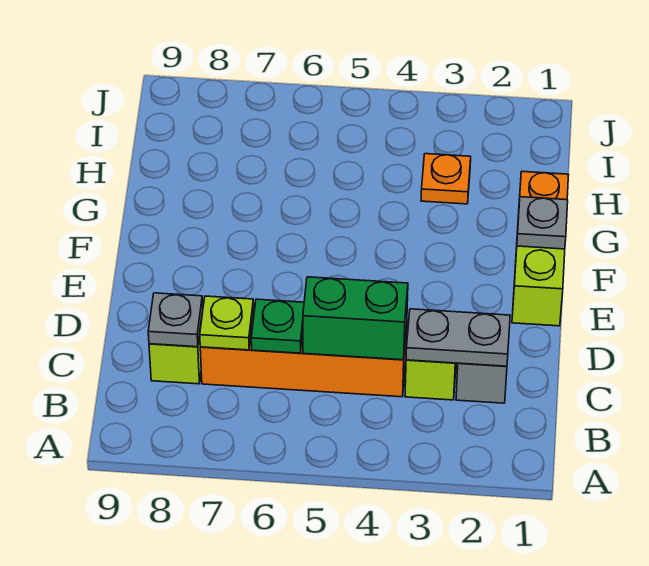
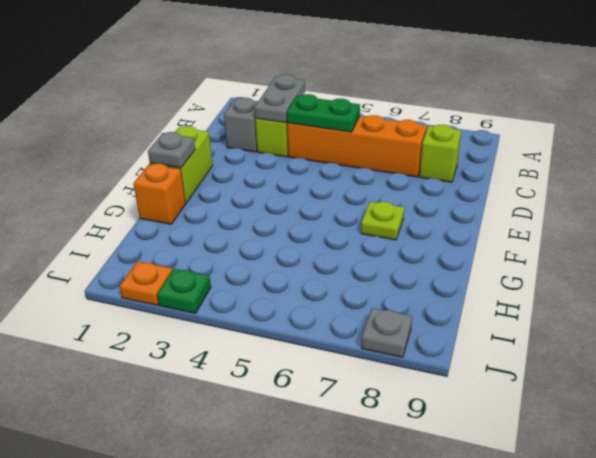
grey 1x2 plate [406,309,510,366] -> grey 1x2 plate turned to [254,75,305,123]
green 1x2 brick [303,277,408,360] -> green 1x2 plate [287,94,360,132]
green 1x1 plate [251,299,304,353] -> green 1x1 plate moved to [157,269,211,313]
lime 1x1 plate [200,296,254,350] -> lime 1x1 plate moved to [361,202,404,240]
grey 1x1 plate [148,293,203,347] -> grey 1x1 plate moved to [361,308,412,357]
orange 1x1 plate [421,154,471,204] -> orange 1x1 plate moved to [119,261,172,305]

